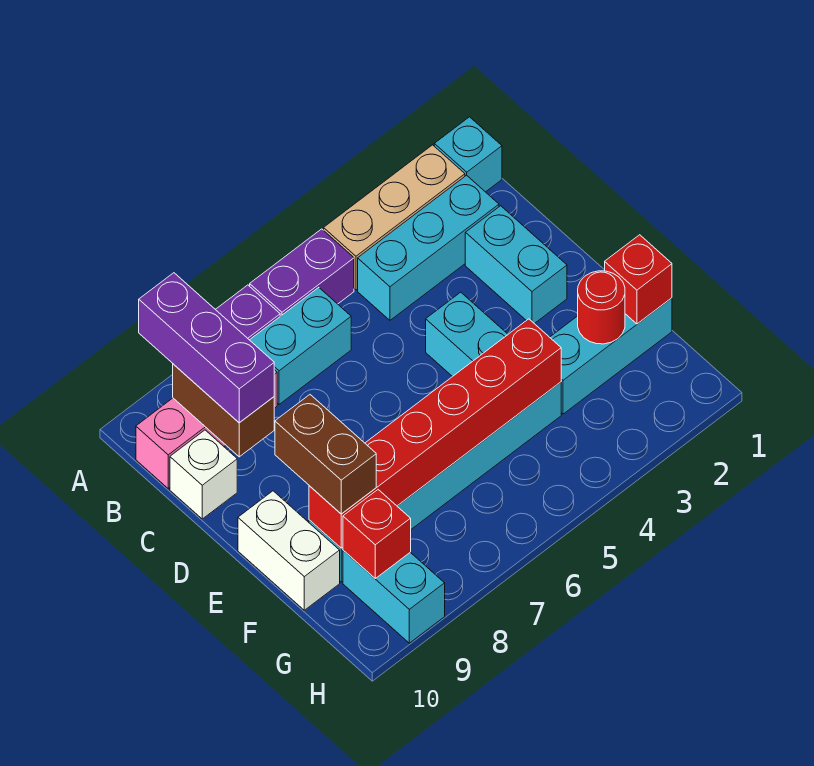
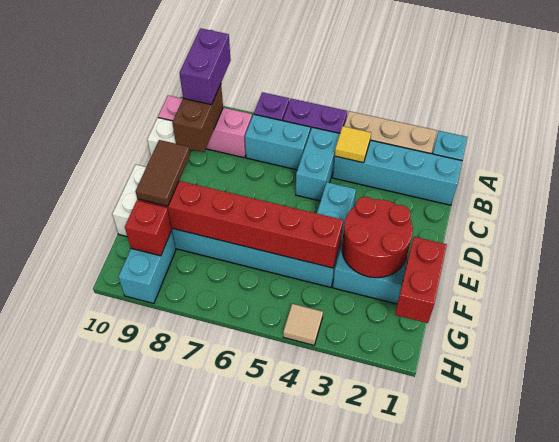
purple 1x3 brick [139,273,274,423] -> purple 1x2 brick [180,28,231,105]
cyan 1x3 brick [358,175,499,320] -> cyan 1x4 brick [333,140,462,205]
none -> yellow 1x1 tile [335,126,371,163]
cyan 1x2 brick [465,206,567,324] -> cyan 1x2 brick moved to [296,127,340,201]
brown 1x2 brick [275,395,376,514] -> brown 1x2 tile [136,140,190,206]
red 1x1 brick [605,235,672,324] -> red 1x2 brick [395,237,447,323]
red 1x1 round brick [578,271,625,344] -> red 2x2 round brick [342,197,413,278]
none -> tan 1x1 tile [283,304,323,345]

